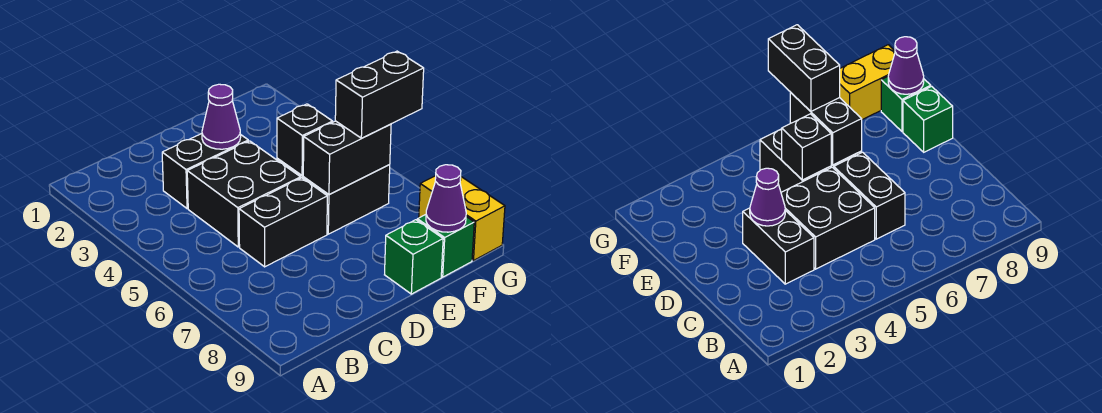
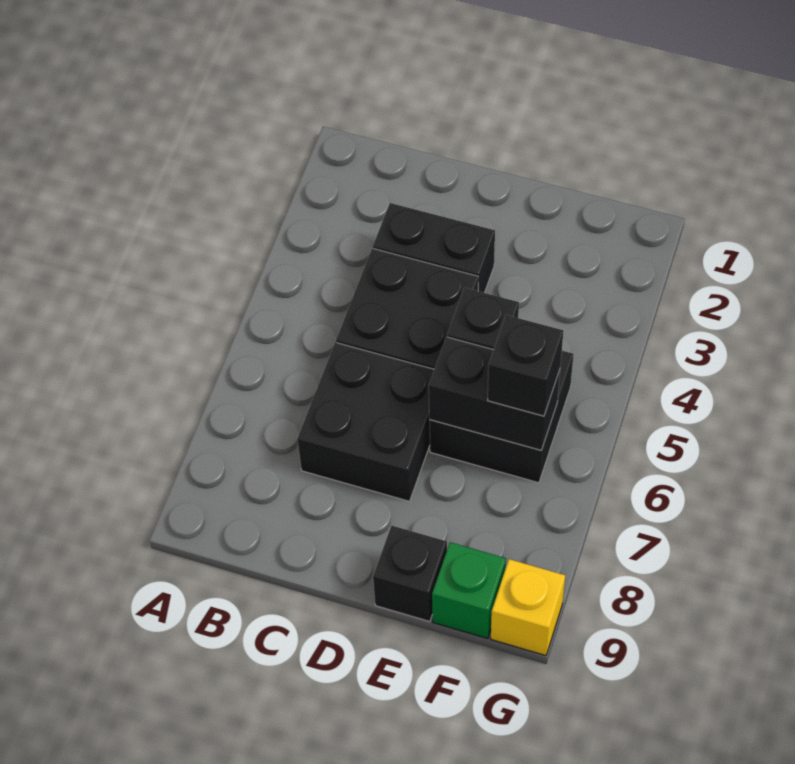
black 1x2 brick [239,178,327,267] -> black 2x2 brick [297,342,434,501]
purple 1x1 cone [202,84,241,149] -> none
green 1x1 brick [385,220,443,294] -> black 1x1 brick [373,526,447,622]
black 1x2 brick [335,51,424,138] -> black 1x1 brick [488,315,563,416]
purple 1x1 cone [426,165,466,232] -> none
yellow 1x2 brick [419,176,505,261] -> yellow 1x1 brick [491,559,565,656]

